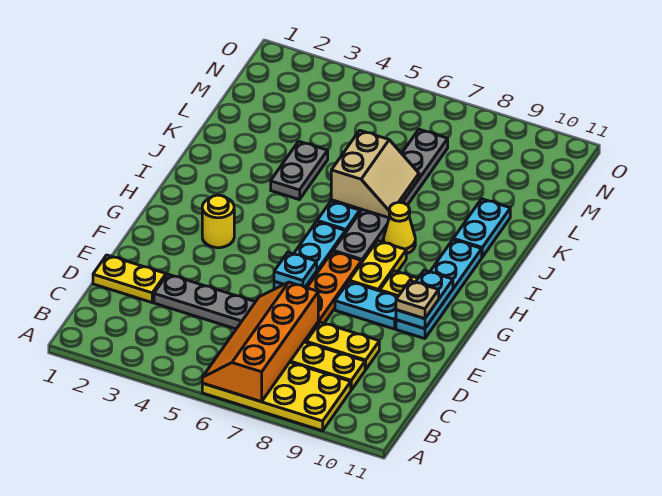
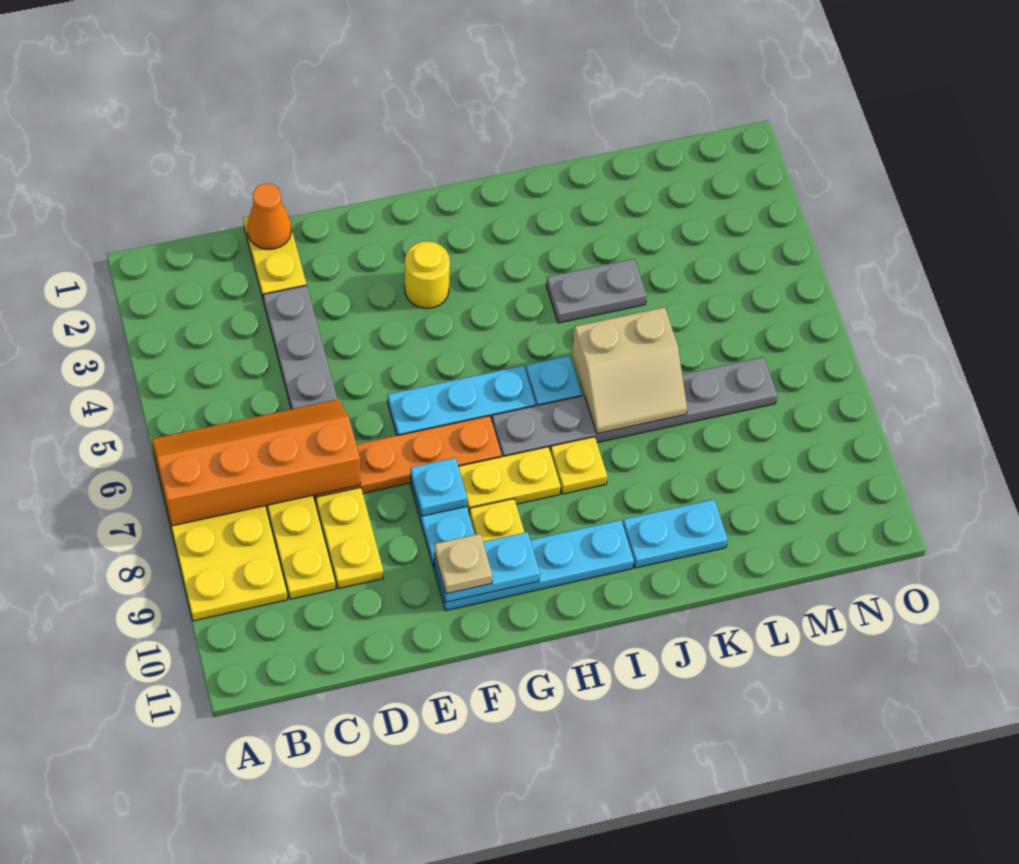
none -> orange 1x1 cone [247,184,291,249]
cyan 1x1 plate [274,252,317,287] -> cyan 1x1 plate moved to [411,458,467,516]
yellow 1x1 cone [384,202,415,254] -> yellow 1x1 plate [550,437,607,494]

